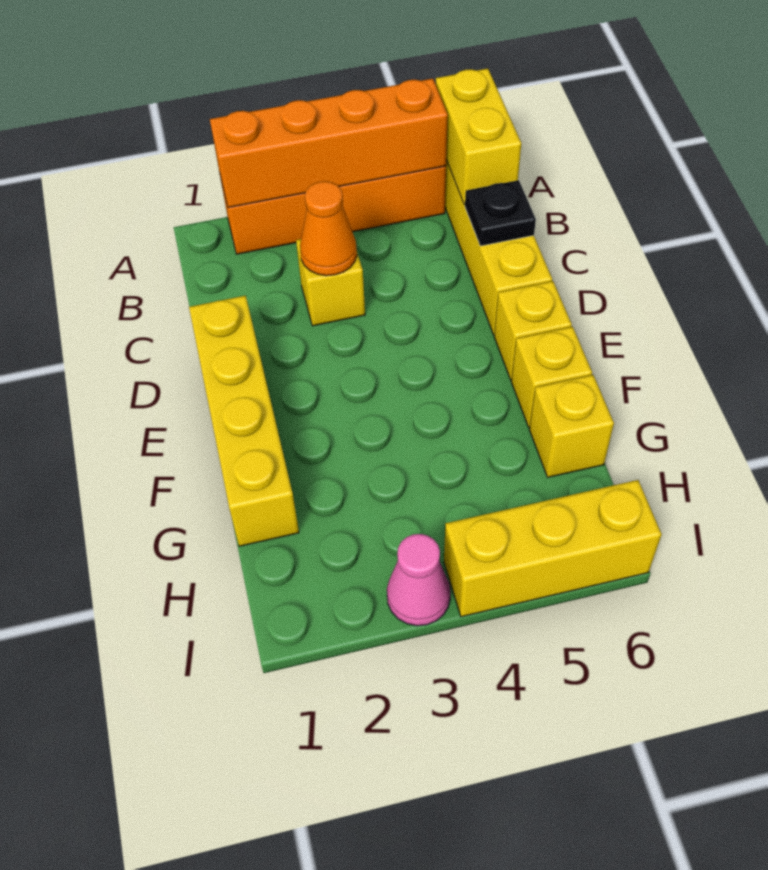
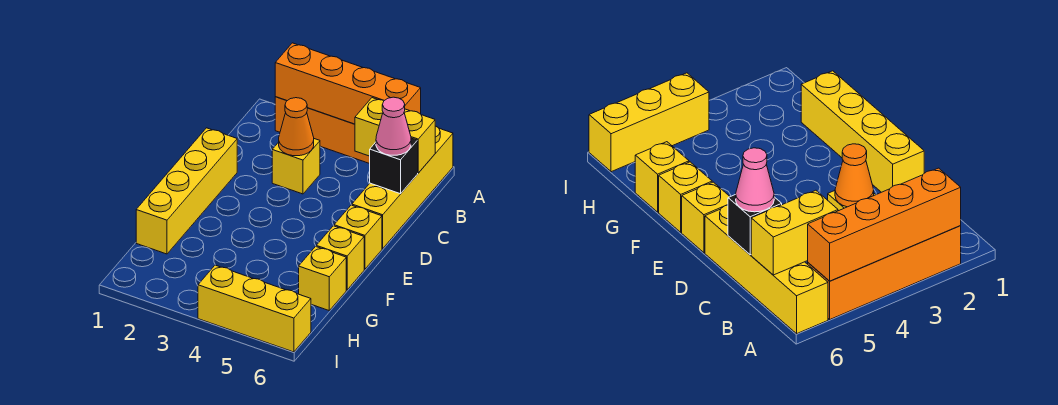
yellow 1x2 brick [436,69,521,205] -> yellow 1x2 brick turned to [355,98,435,173]
black 1x1 plate [465,180,536,246] -> black 1x1 brick [370,138,418,194]
pink 1x1 cone [387,534,451,626] -> pink 1x1 cone moved to [376,97,411,155]

